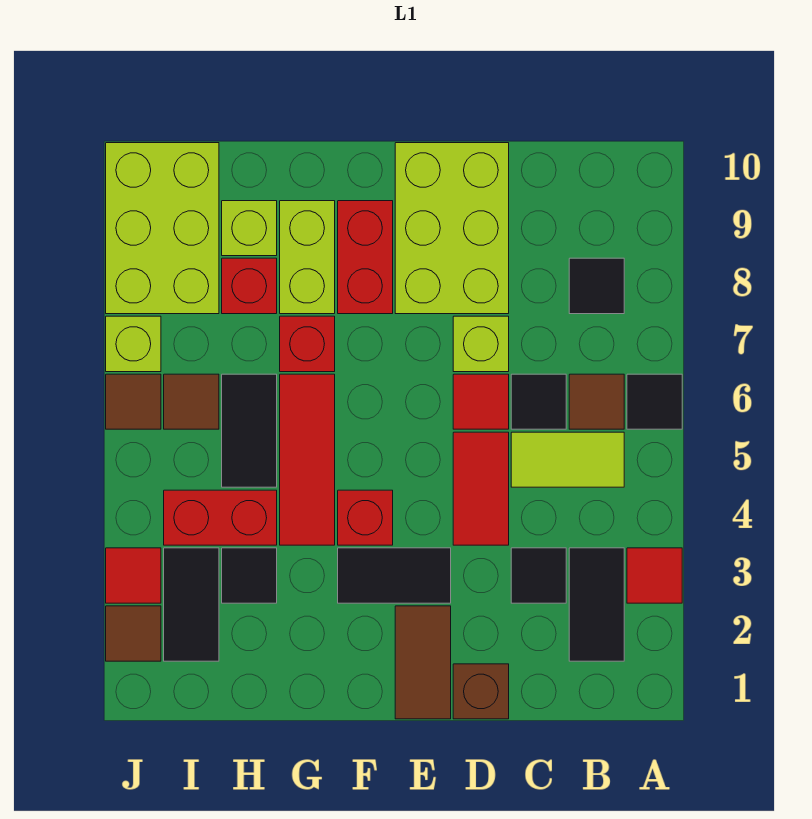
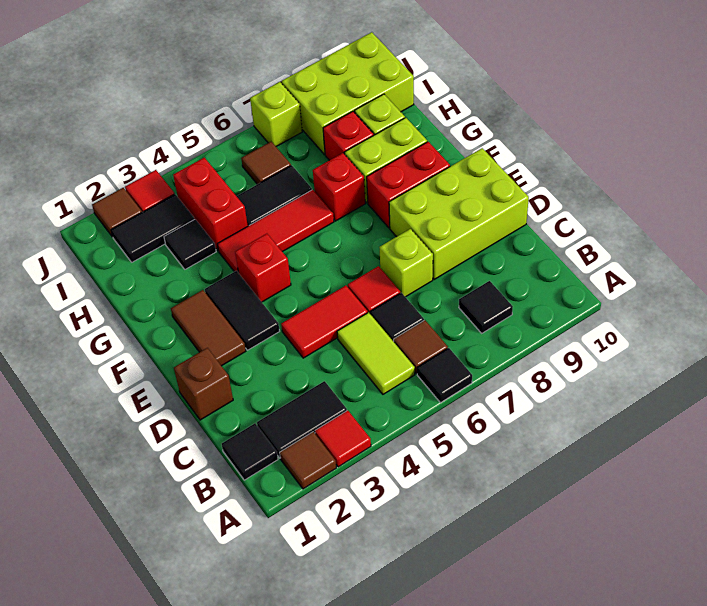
black 1x1 tile [511,548,566,603] -> black 1x1 tile moved to [222,423,278,480]
brown 1x2 tile [395,606,451,719] -> brown 1x2 tile turned to [171,290,246,366]
brown 1x1 tile [106,374,161,429] -> brown 1x1 tile moved to [280,432,336,489]

